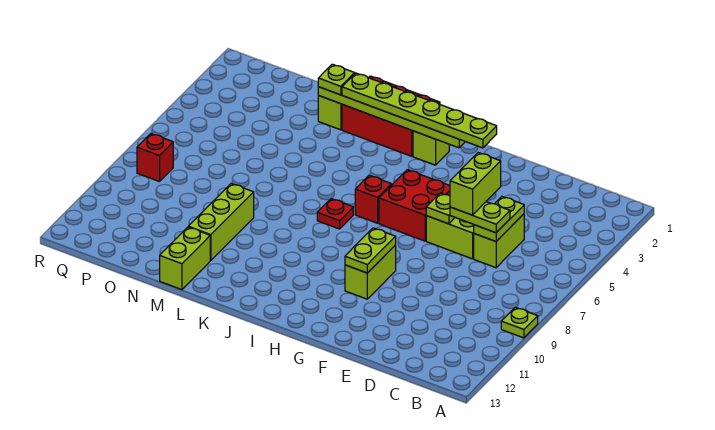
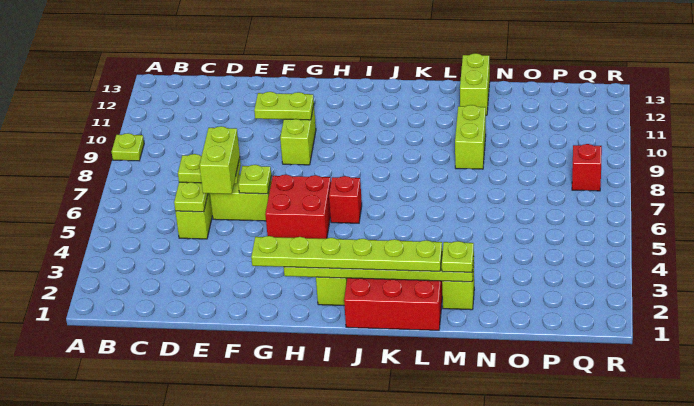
lime 1x2 plate [345,228,396,273] -> lime 1x2 plate turned to [254,92,314,120]
red 1x1 plate [317,199,353,229] -> none
lime 1x3 brick [188,184,254,261] -> lime 1x2 brick [455,105,486,169]

